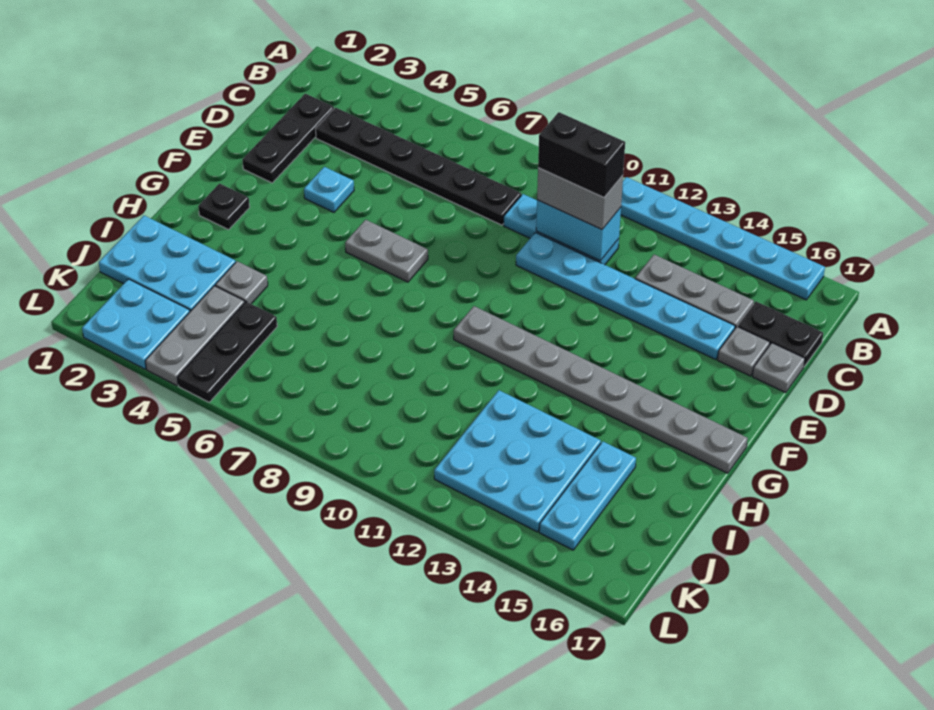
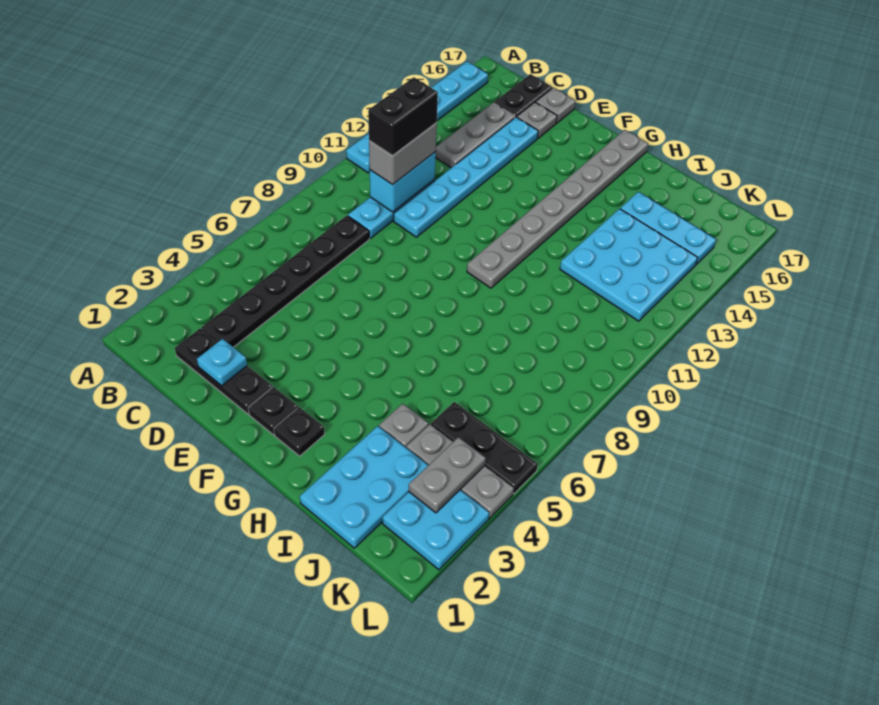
cyan 1x1 plate [304,167,354,212] -> cyan 1x1 plate moved to [197,339,247,386]
none -> black 1x1 plate [248,387,298,435]
grey 1x2 plate [345,220,428,282] -> grey 1x2 plate moved to [409,437,486,513]

